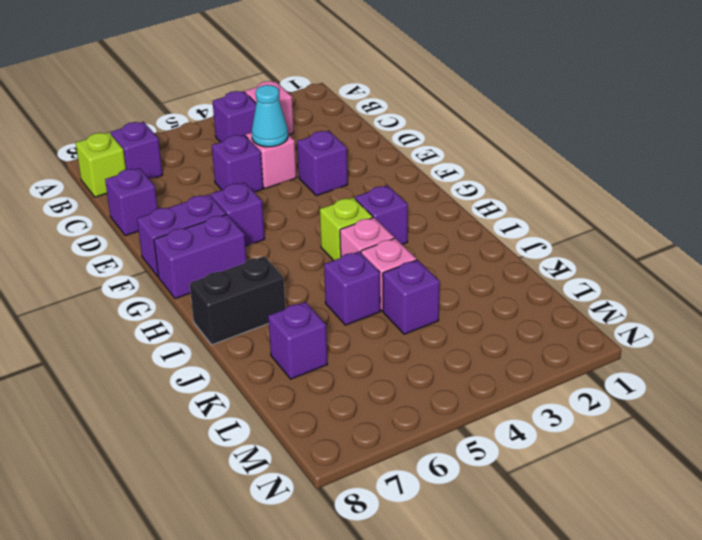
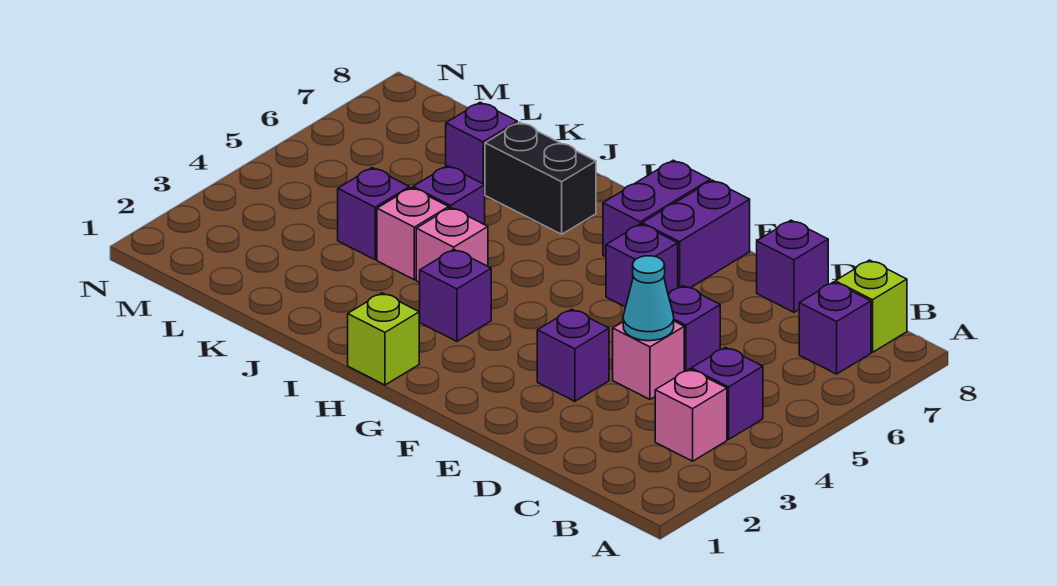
lime 1x1 brick [320,198,373,261] -> lime 1x1 brick moved to [348,293,419,385]
black 1x2 brick [190,256,285,345] -> black 1x2 brick turned to [485,122,596,234]

